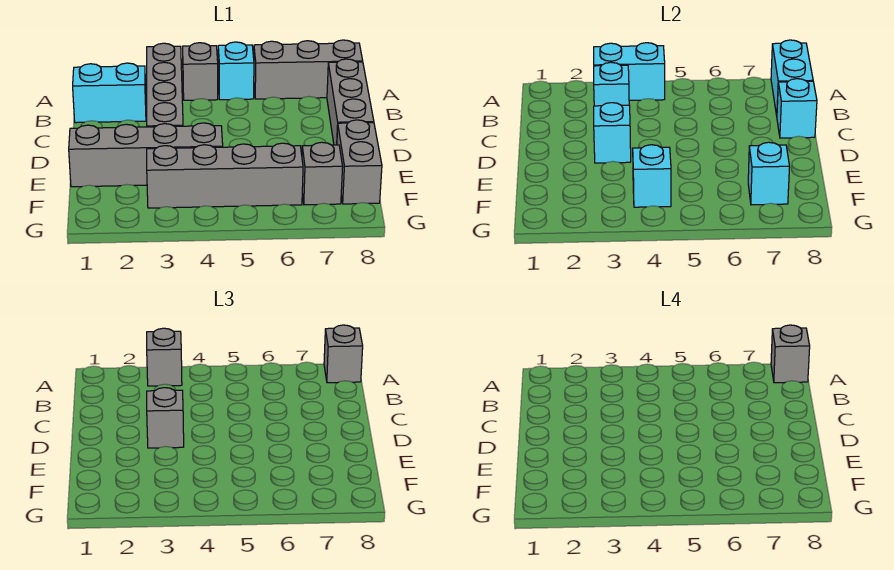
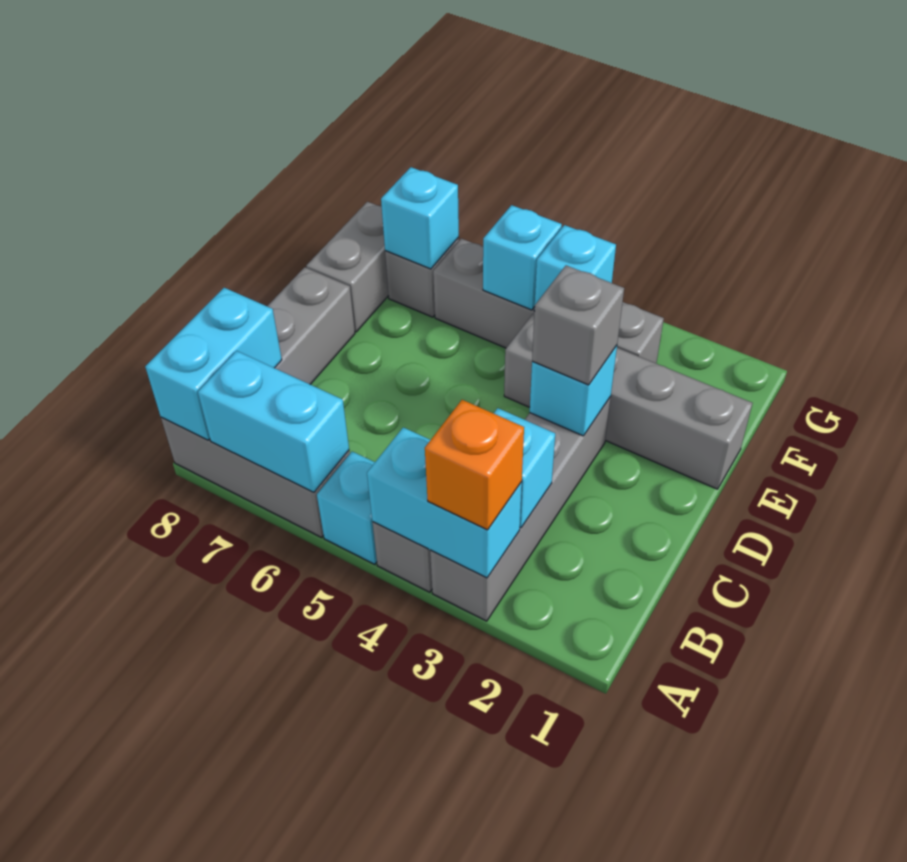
grey 1x1 brick [147,328,182,386] -> orange 1x1 brick [425,400,524,530]
grey 1x1 brick [324,325,363,383] -> none
grey 1x1 brick [771,325,810,383] -> none
cyan 1x2 brick [73,63,146,123] -> cyan 1x2 brick moved to [198,351,349,492]
cyan 1x1 brick [777,79,817,138] -> cyan 1x1 brick moved to [483,205,562,310]

